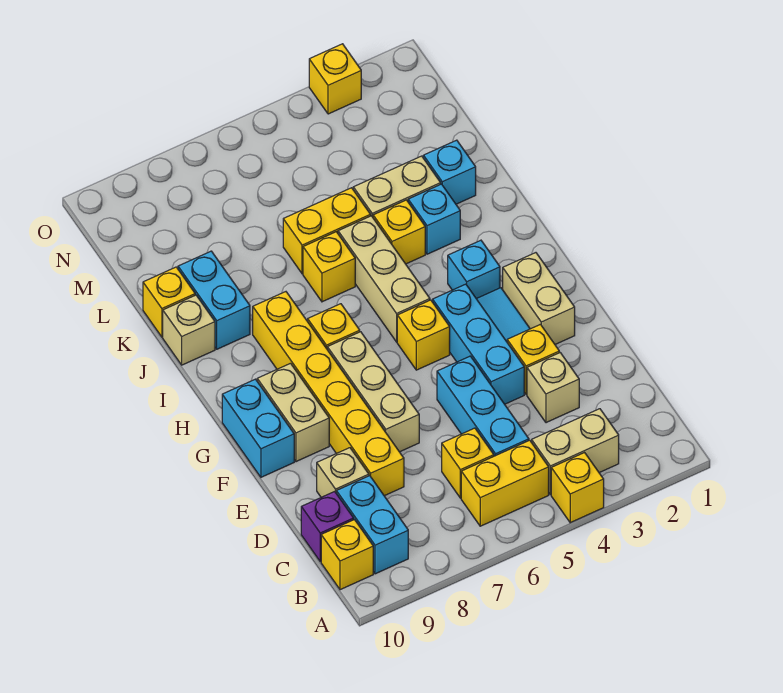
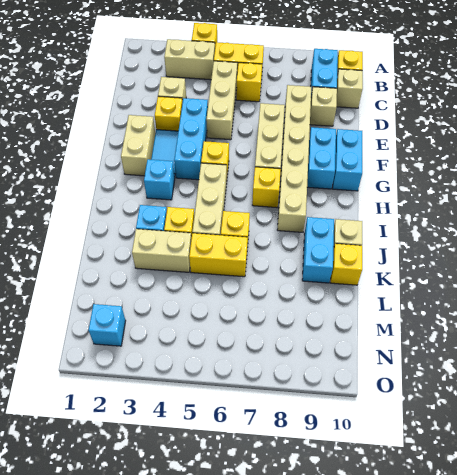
cyan 1x3 brick [437,356,529,456] -> tan 1x3 brick [206,61,237,140]
purple 1x1 brick [301,491,354,562] -> tan 1x1 brick [337,69,363,108]
yellow 1x6 brick [253,292,404,496] -> tan 1x6 brick [277,85,311,232]
tan 1x2 brick [257,363,329,462] -> cyan 1x2 brick [307,127,336,189]
cyan 1x1 brick [423,140,476,204] -> cyan 1x1 brick moved to [89,304,126,346]
yellow 1x1 brick [309,44,361,114] -> none

